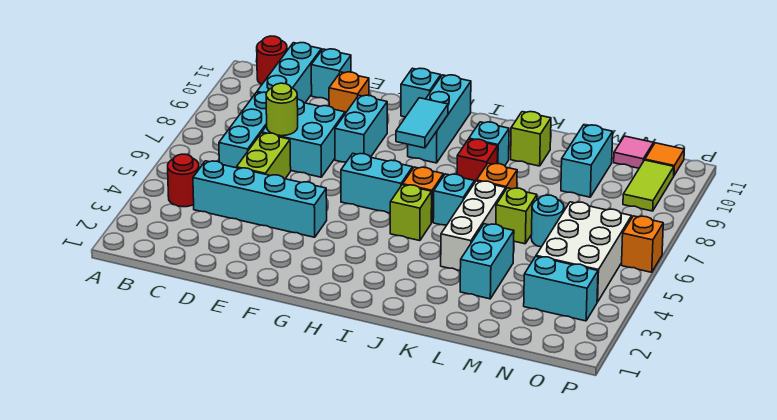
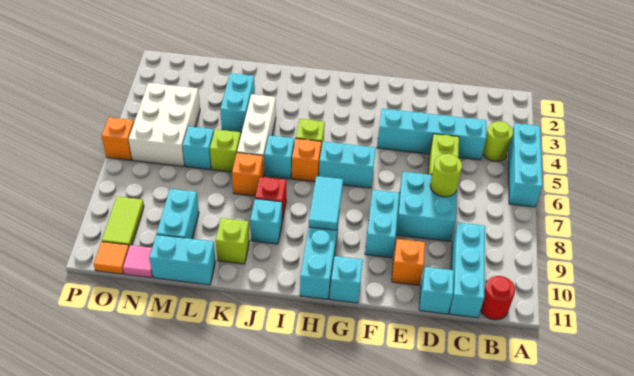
red 1x1 round brick [168,154,199,207] -> lime 1x1 round brick [483,121,513,161]
cyan 1x3 brick [219,92,267,168] -> cyan 1x3 brick moved to [509,123,542,207]
cyan 1x1 round brick [531,195,564,247] -> cyan 1x1 brick [183,126,214,169]
cyan 1x2 brick [524,257,598,321] -> cyan 1x2 brick moved to [149,235,216,285]

